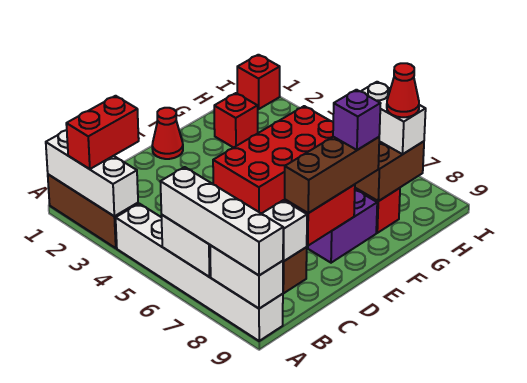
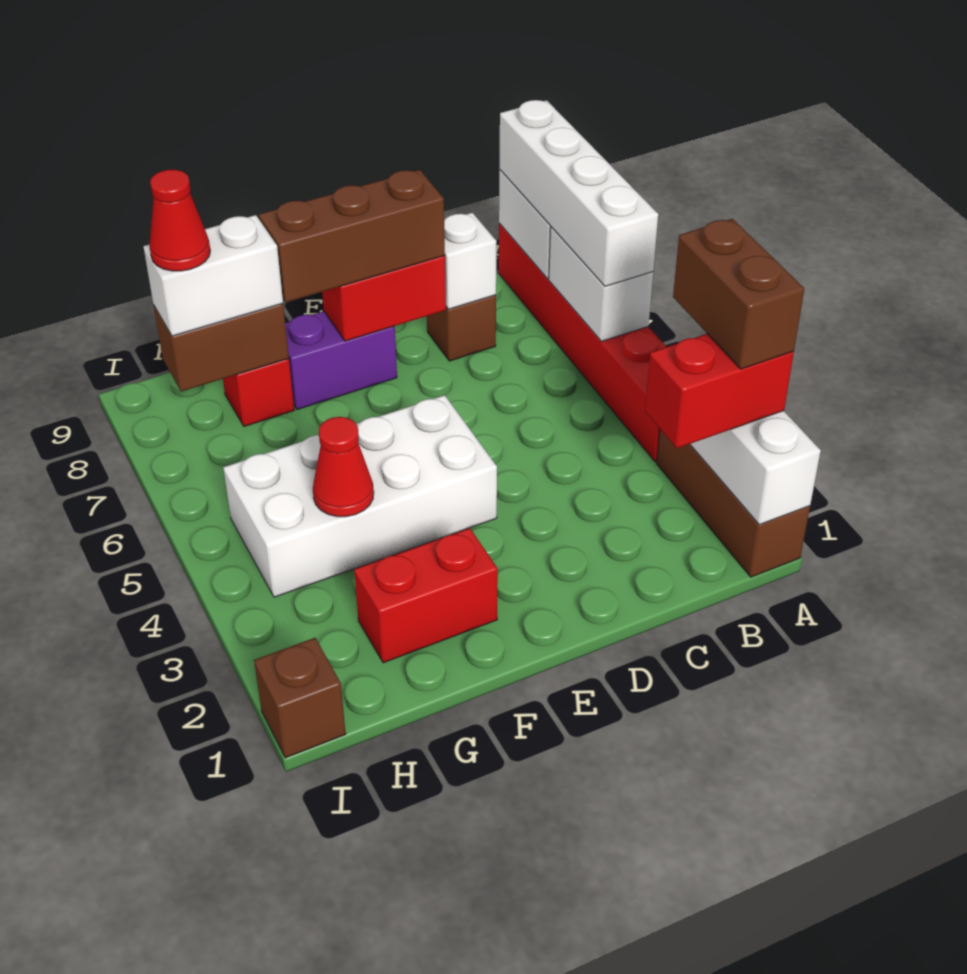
none -> brown 1x2 brick [673,219,804,369]
white 1x6 brick [116,204,283,341] -> red 1x6 brick [499,224,666,462]
red 1x1 cone [152,108,183,159] -> red 1x1 cone moved to [313,417,374,517]
red 2x4 brick [213,106,333,214] -> white 2x4 brick [223,395,497,597]
purple 1x1 brick [333,90,381,150] -> none
red 1x1 brick [214,93,258,148] -> red 1x2 brick [354,528,498,663]
white 1x2 brick [361,82,426,154] -> white 1x2 brick turned to [143,215,283,336]
red 1x1 brick [237,55,280,109] -> brown 1x1 brick [254,638,346,758]

